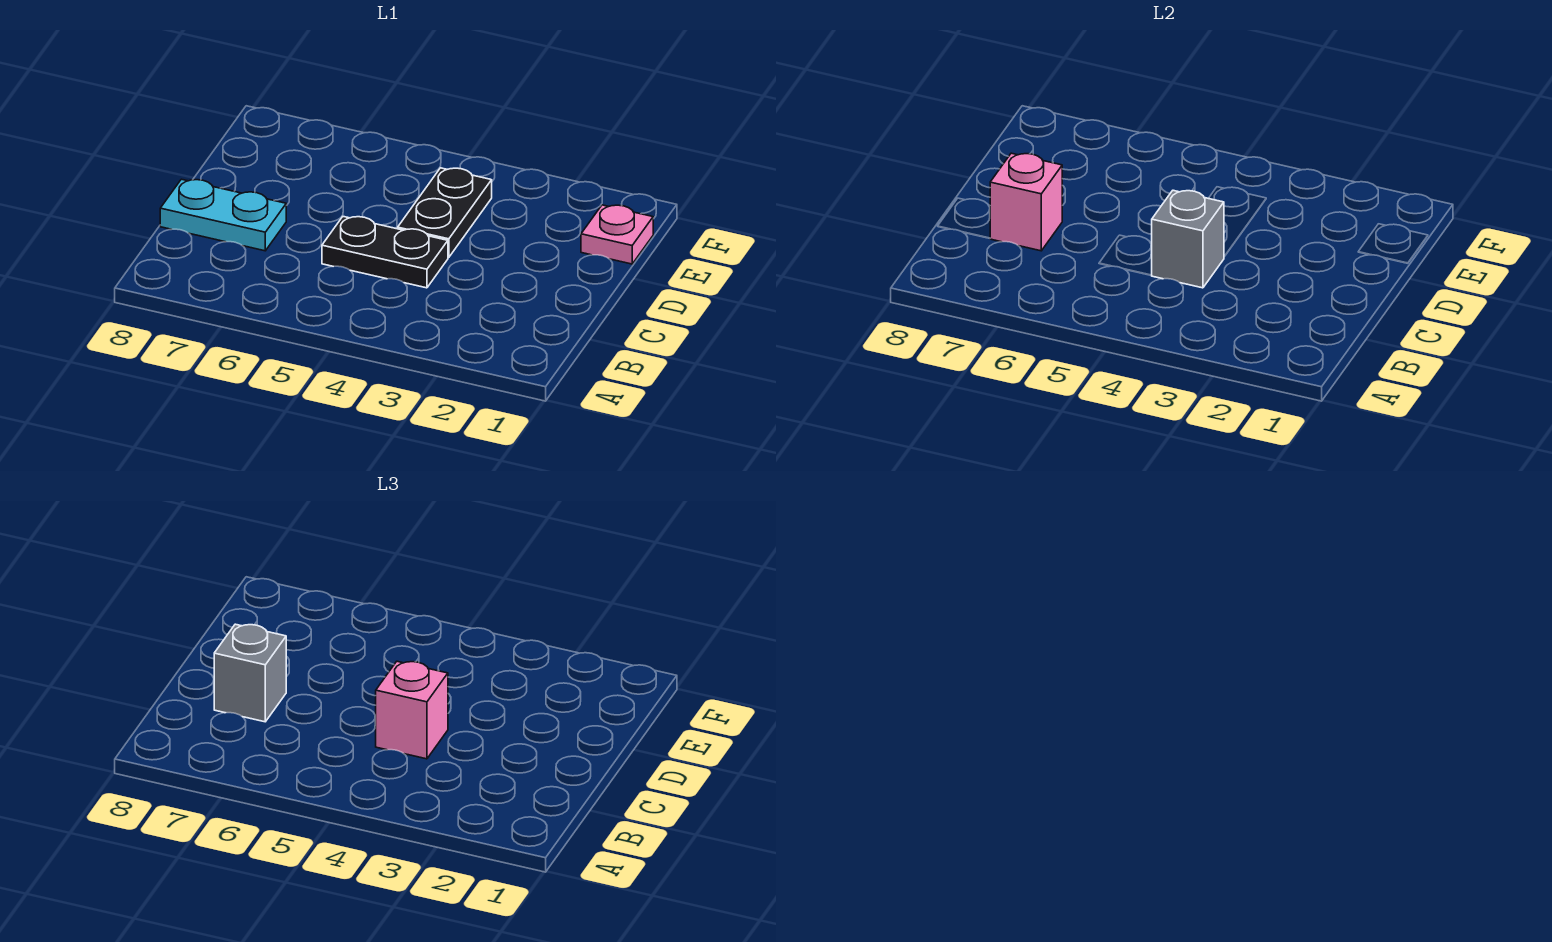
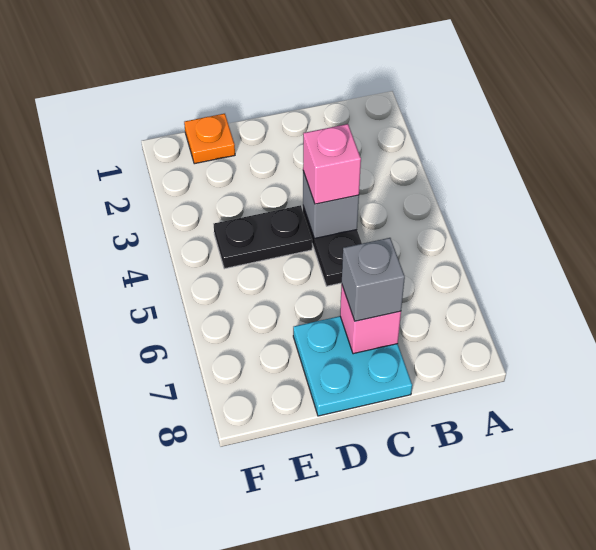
cyan 1x2 plate [160,179,286,251] -> cyan 2x2 plate [293,316,412,416]
pink 1x1 plate [581,205,653,264] -> orange 1x1 plate [184,114,235,164]

